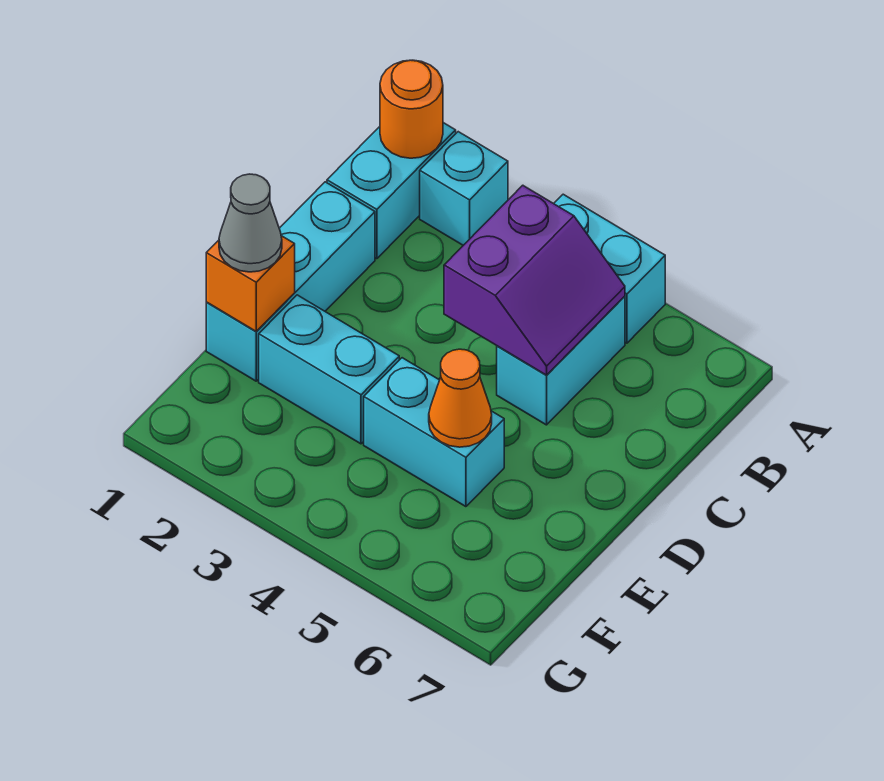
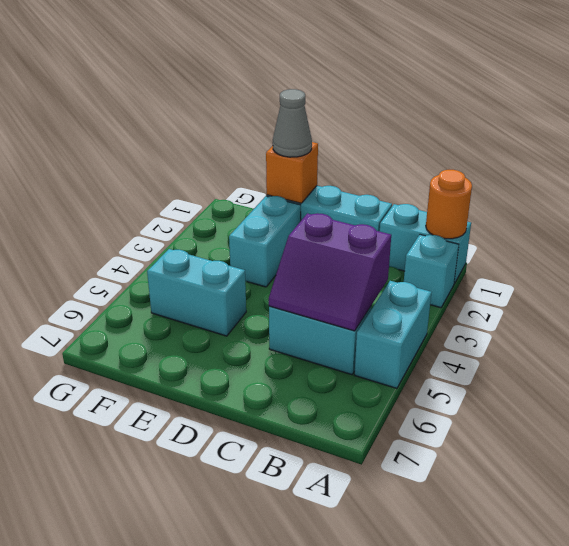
cyan 1x2 brick [364,358,504,507] -> cyan 1x2 brick turned to [147,249,246,336]
orange 1x1 cone [429,349,492,447] -> none

